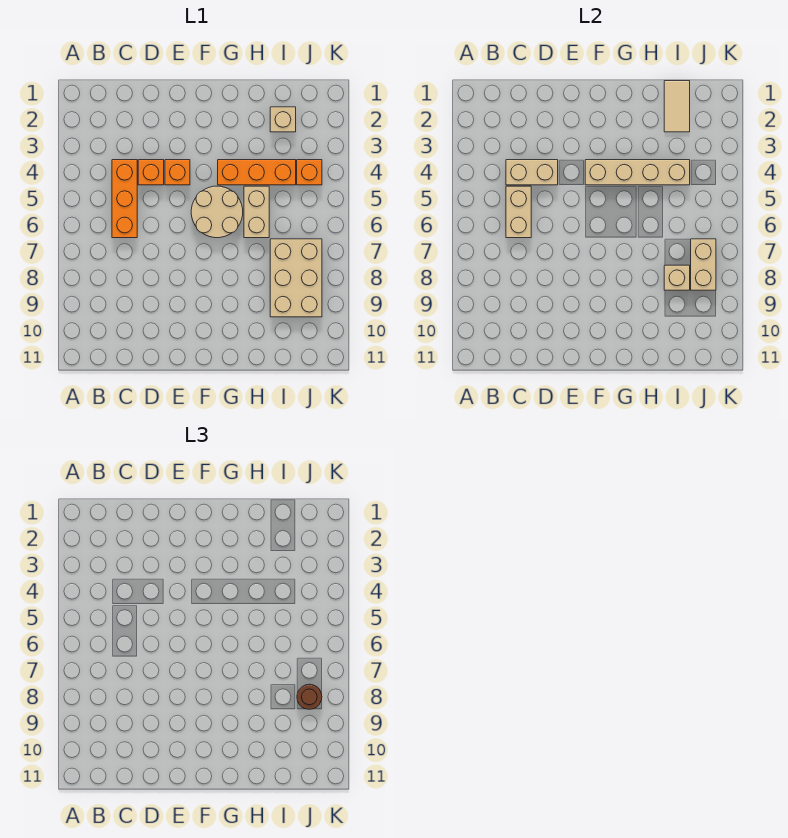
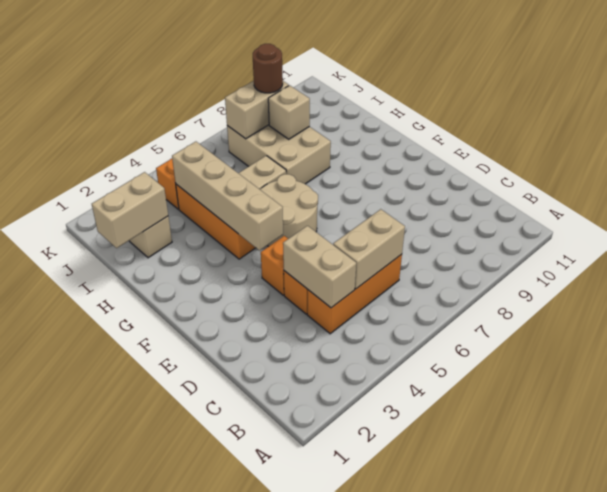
tan 1x2 tile [664,81,690,132] -> tan 1x2 brick [92,172,168,248]
tan 2x3 brick [270,239,322,317] -> tan 2x3 brick turned to [227,125,331,184]

